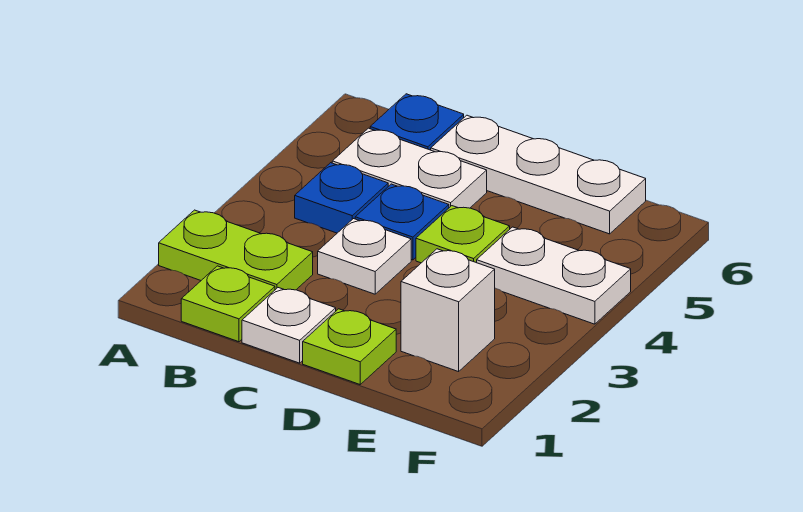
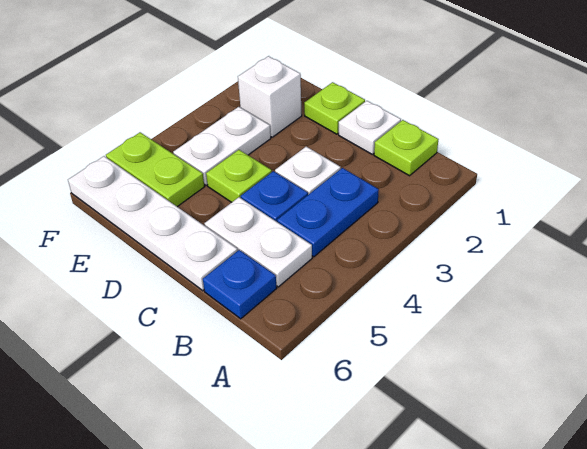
lime 1x2 plate [159,210,313,290] -> lime 1x2 plate moved to [106,132,204,207]
blue 1x1 plate [295,163,388,233] -> blue 1x2 plate [277,168,379,257]
white 1x3 plate [431,115,646,234] -> white 1x4 plate [68,156,238,291]
white 1x2 plate [477,227,631,324] -> white 1x2 plate turned to [173,107,271,185]

